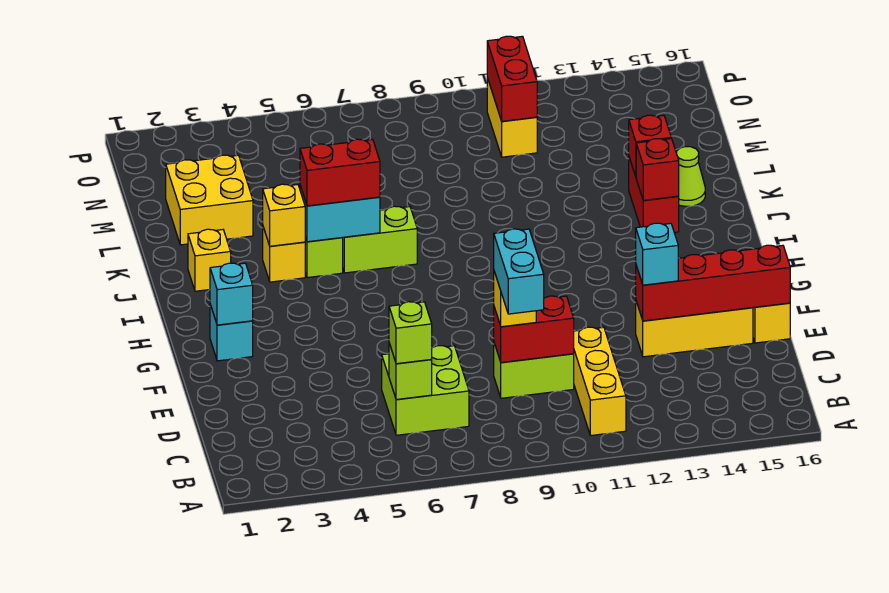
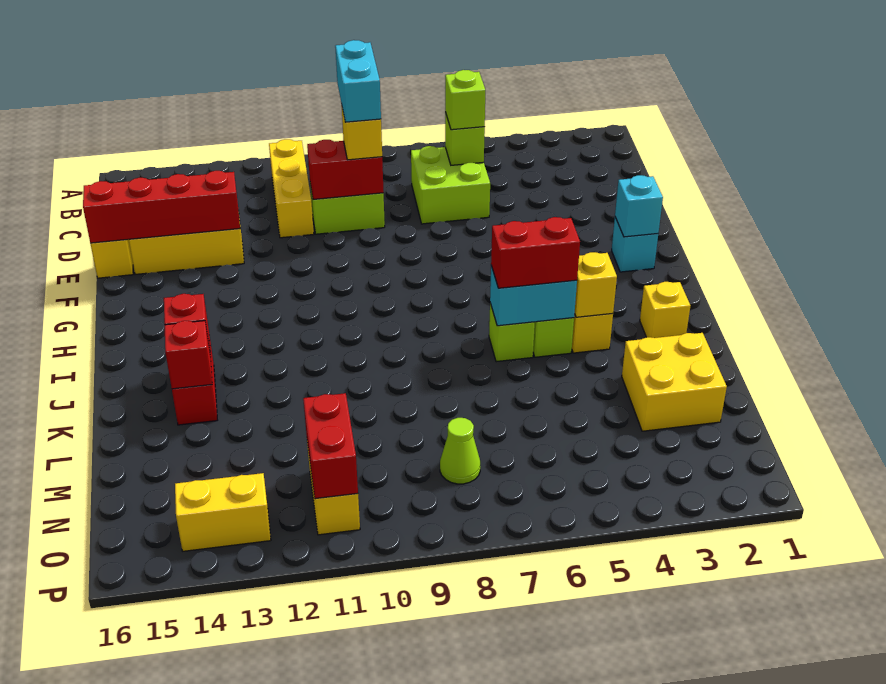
cyan 1x1 brick [636,223,678,285] -> none
lime 1x2 brick [343,206,417,273] -> lime 1x1 brick [489,303,535,362]
lime 1x1 cone [676,147,705,206] -> lime 1x1 cone moved to [440,418,480,484]
none -> yellow 1x2 brick [175,473,271,551]

